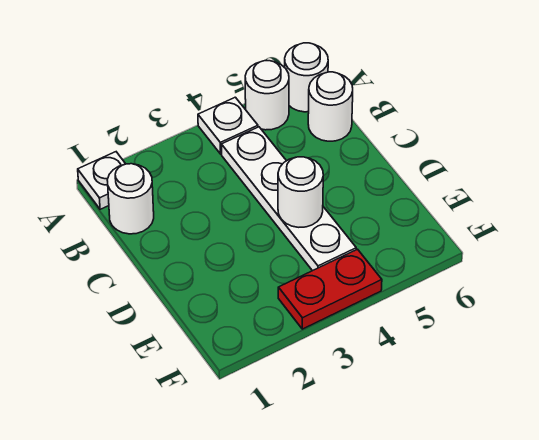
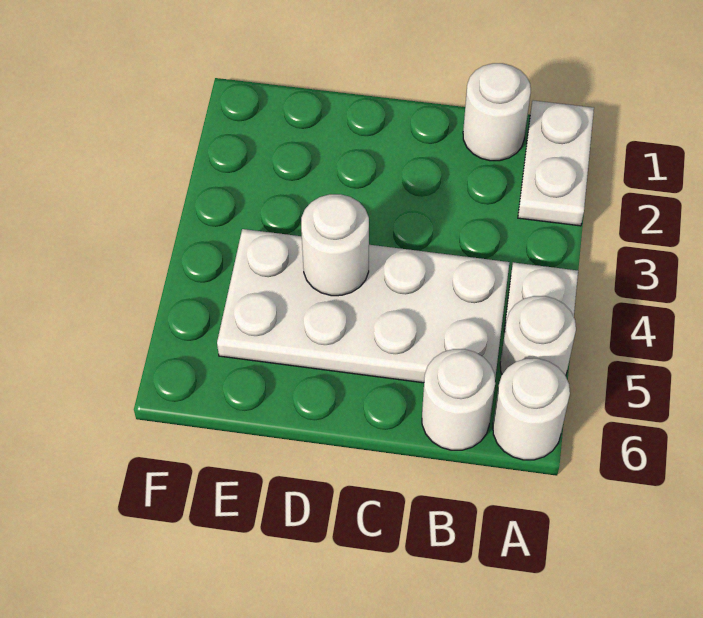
white 1x1 plate [78,152,125,209] -> white 1x2 plate [518,101,594,226]
white 1x4 plate [221,127,356,271] -> white 2x4 plate [217,229,509,383]
red 1x2 plate [278,249,382,329] -> none

